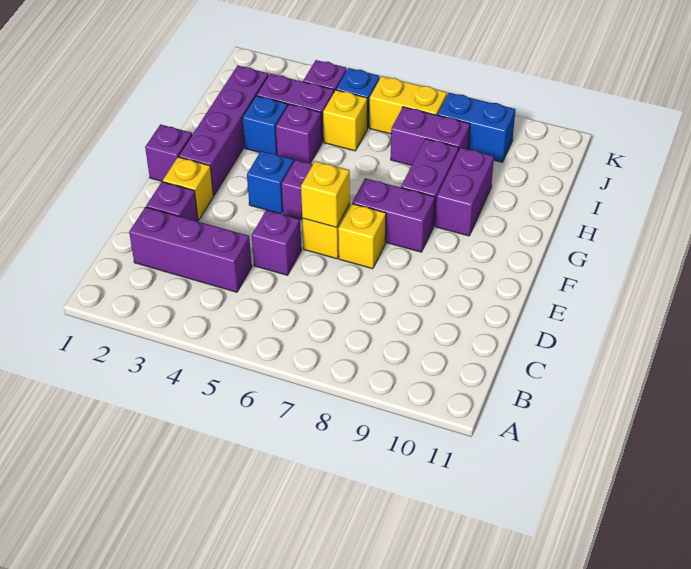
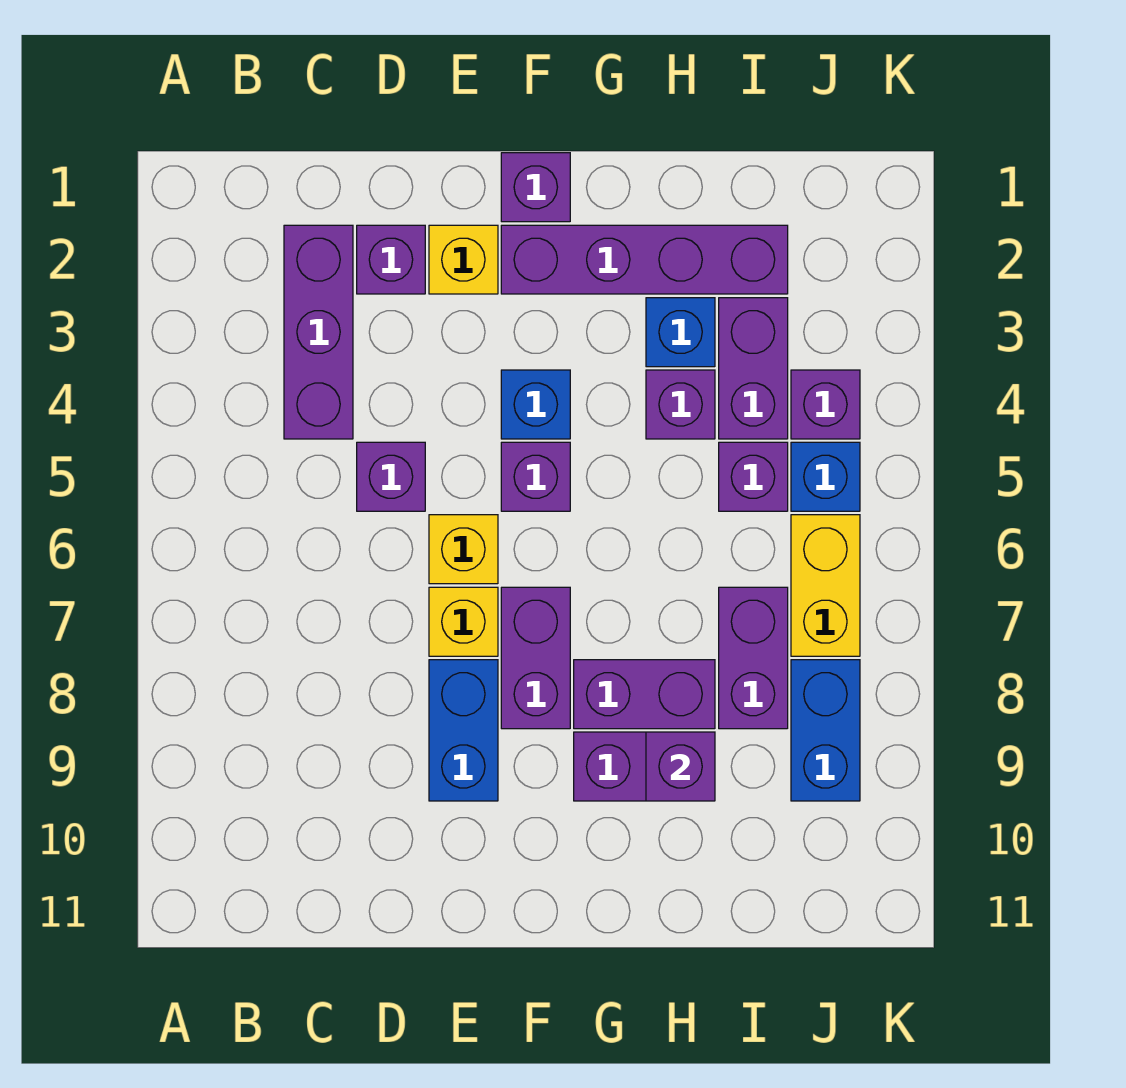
yellow 1x1 brick [301,161,350,227] -> none
none -> blue 1x2 brick [429,660,498,801]
none -> purple 1x1 brick [646,732,715,801]
yellow 1x1 brick [323,90,367,151] -> purple 1x1 brick [719,442,788,511]

